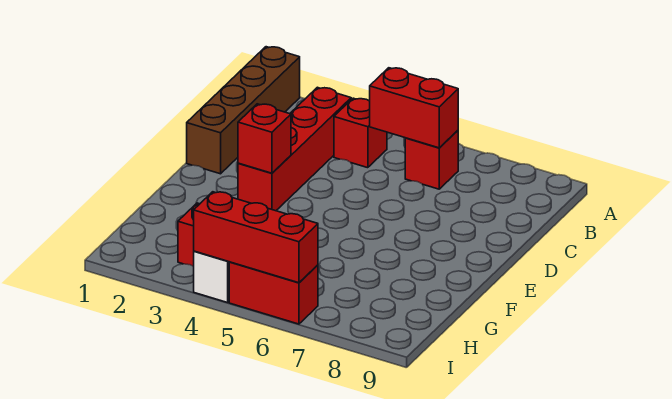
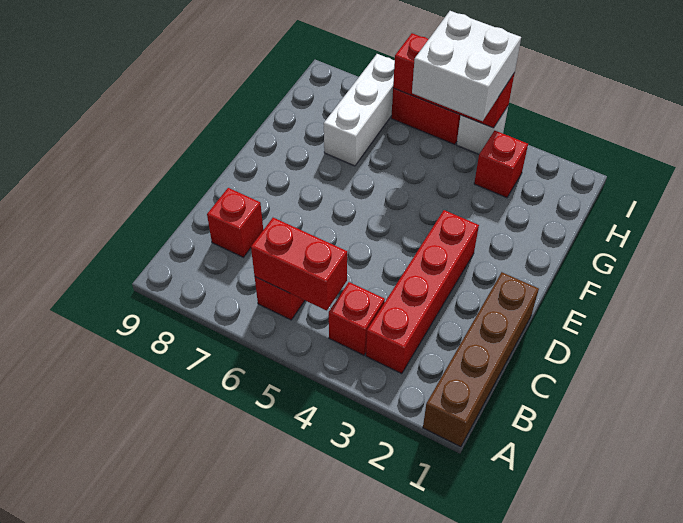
red 1x1 brick [238,104,291,173] -> red 1x1 brick moved to [207,188,263,257]
none -> white 1x3 brick [324,54,395,166]
none -> white 2x2 brick [412,11,521,121]

